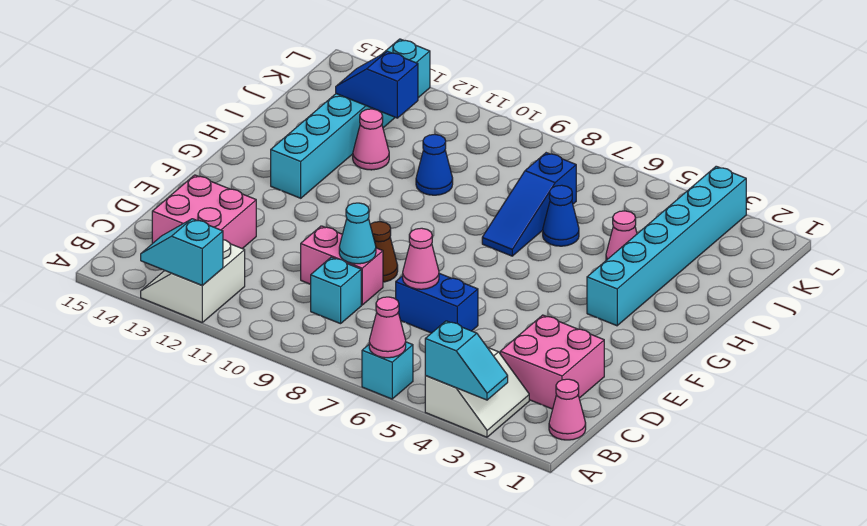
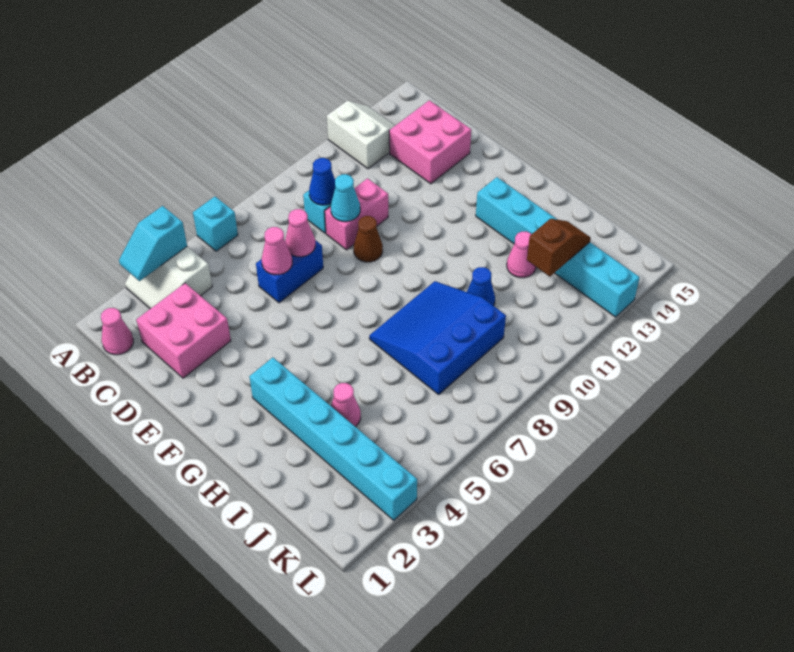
pink 1x1 cone [369,297,406,358] -> pink 1x1 cone moved to [262,227,292,275]
cyan 1x2 slope [141,219,223,285] -> none
blue 1x3 slope [482,153,576,256] -> blue 3x3 slope [369,281,506,395]
blue 1x1 cone [543,185,579,246] -> blue 1x1 cone moved to [309,158,335,205]
blue 1x2 slope [336,51,418,118] -> brown 1x2 slope [527,219,591,277]

